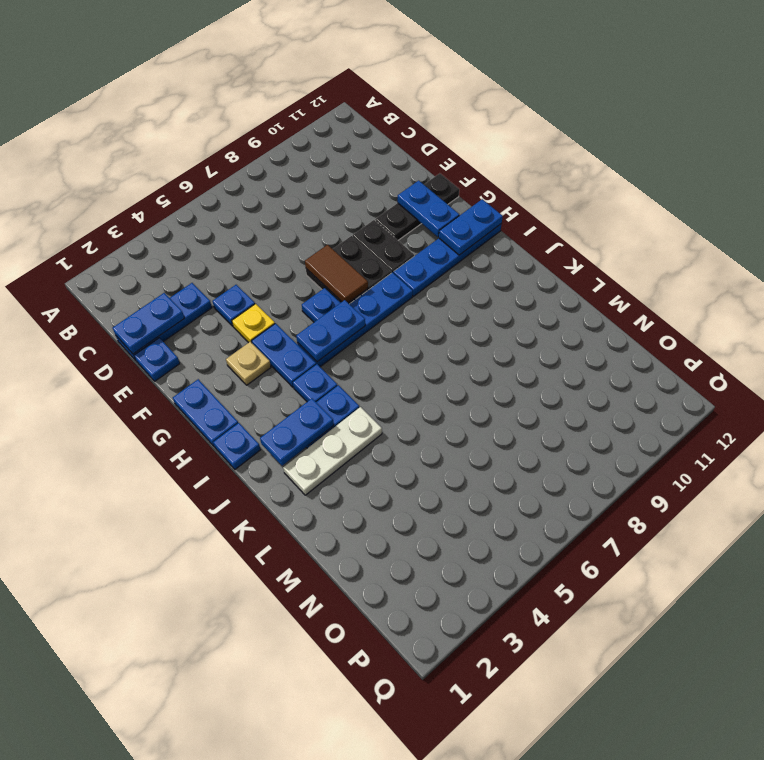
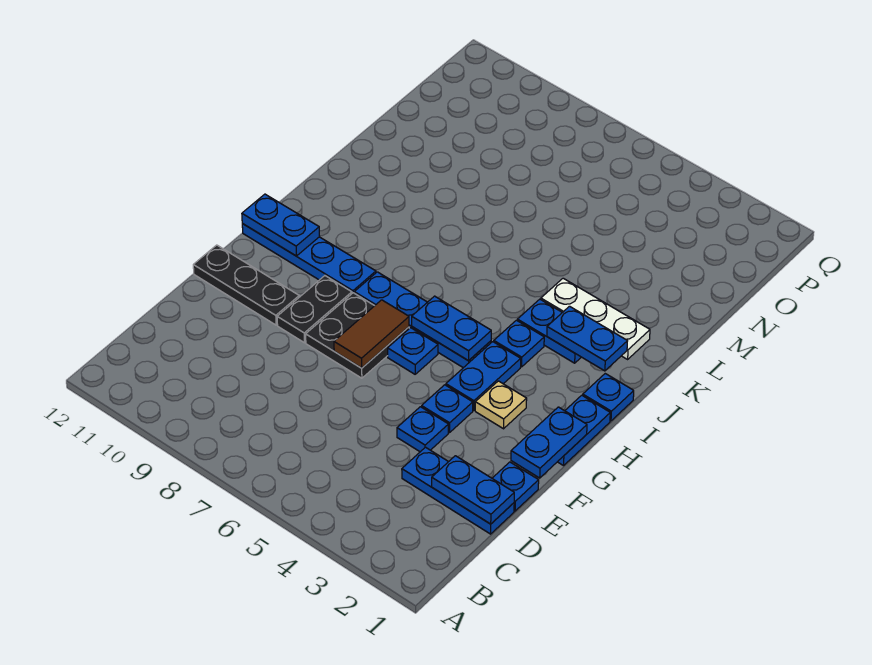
yellow 1x1 plate [232,304,275,343] -> blue 1x1 plate [422,385,473,432]
blue 1x2 plate [398,181,459,237] -> blue 1x2 plate moved to [511,407,587,478]

